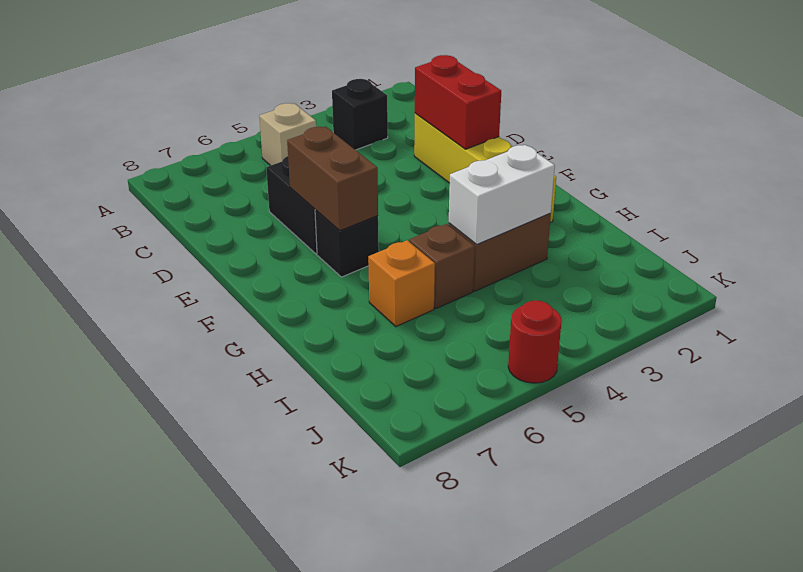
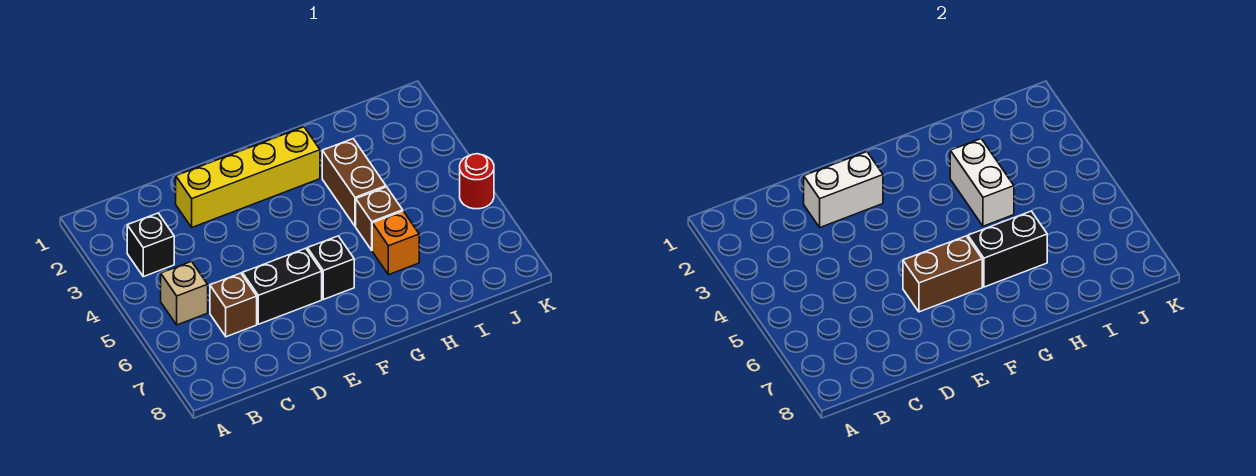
none -> brown 1x1 brick [210,273,257,337]
red 1x2 brick [415,55,501,149] -> white 1x2 brick [804,152,883,227]
none -> black 1x2 brick [968,211,1047,287]

